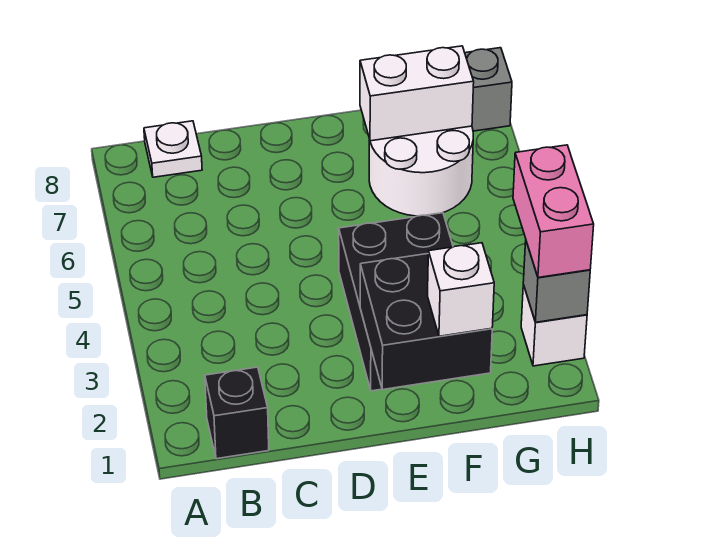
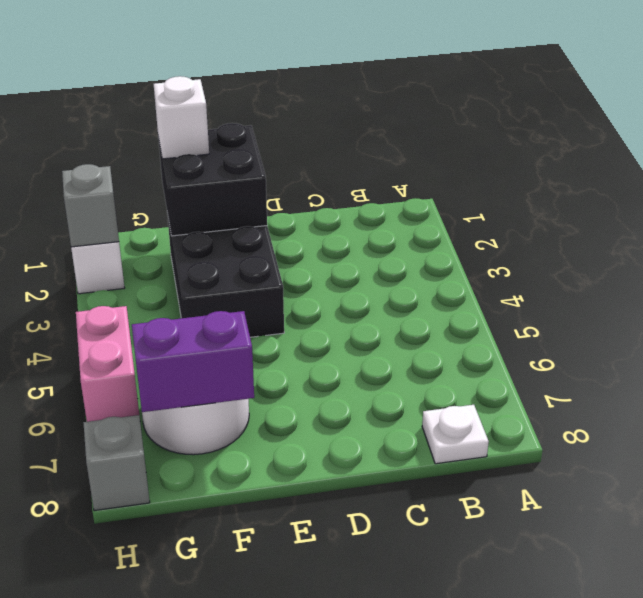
black 1x1 brick [205,367,269,459] -> none
white 1x2 brick [360,46,474,141] -> purple 1x2 brick [132,311,254,412]
pink 1x2 brick [513,145,594,278] -> pink 1x2 brick moved to [76,306,139,422]

